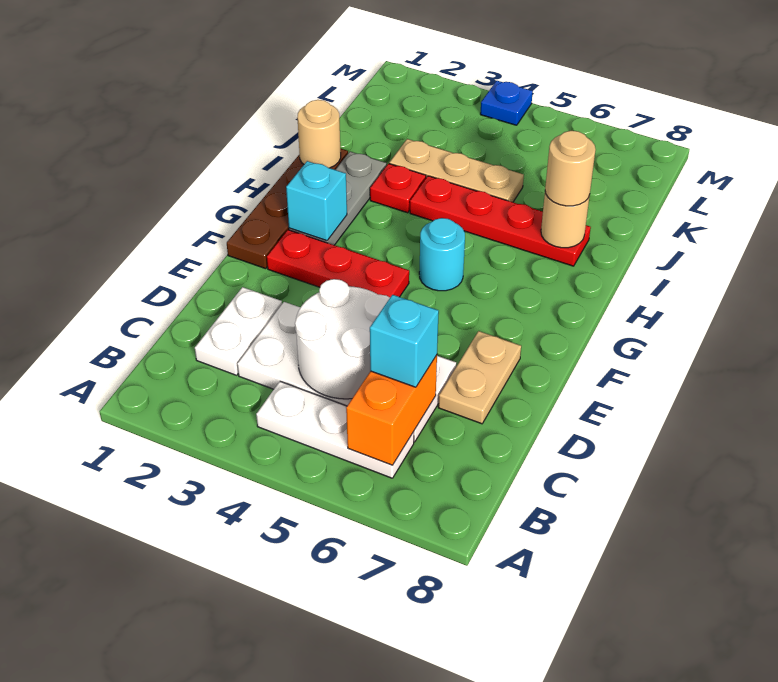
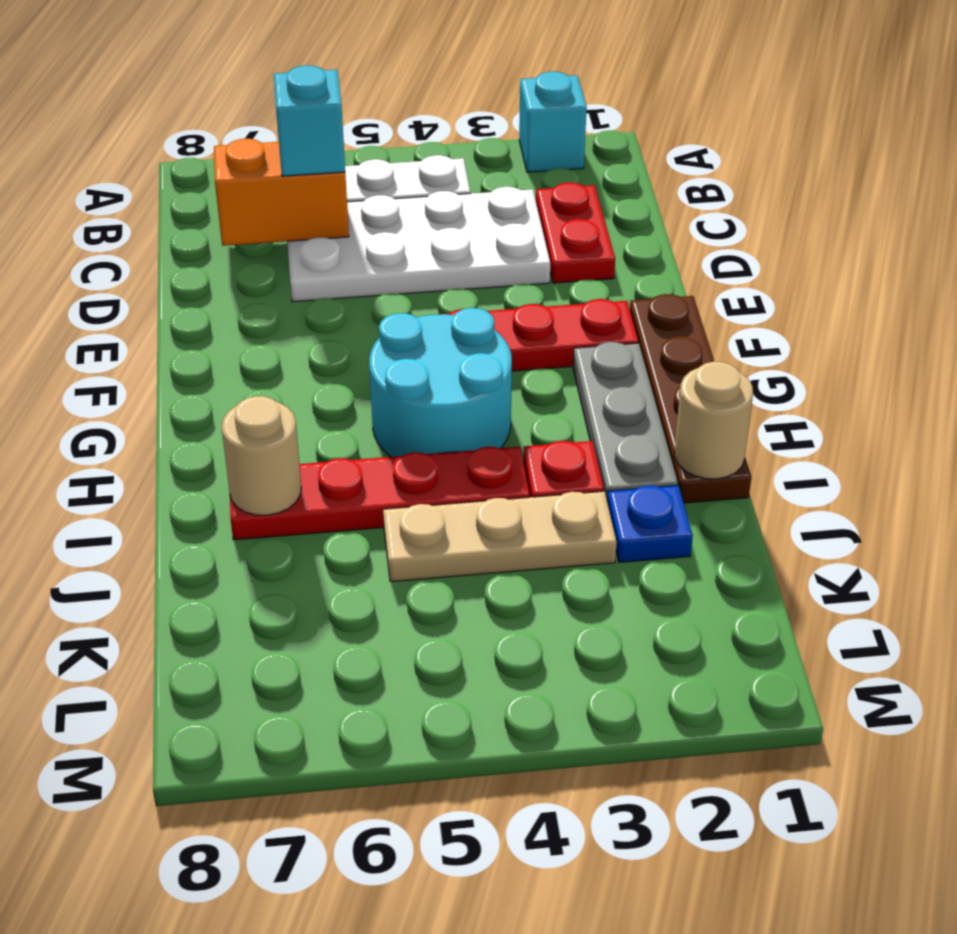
orange 1x2 brick [346,355,437,465] -> orange 1x2 brick turned to [214,139,349,246]
white 1x2 plate [195,287,282,375] -> red 1x2 plate [536,182,615,283]
white 2x2 round brick [295,279,390,399] -> none
tan 1x2 plate [438,331,521,424] -> none
cyan 1x1 brick [286,161,347,241] -> cyan 1x1 brick moved to [519,72,587,172]
cyan 1x1 round brick [419,218,465,291] -> cyan 2x2 round brick [369,308,512,457]
tan 1x1 round brick [545,131,596,206] -> none
blue 1x1 plate [480,81,533,125] -> blue 1x1 plate moved to [607,485,693,562]

